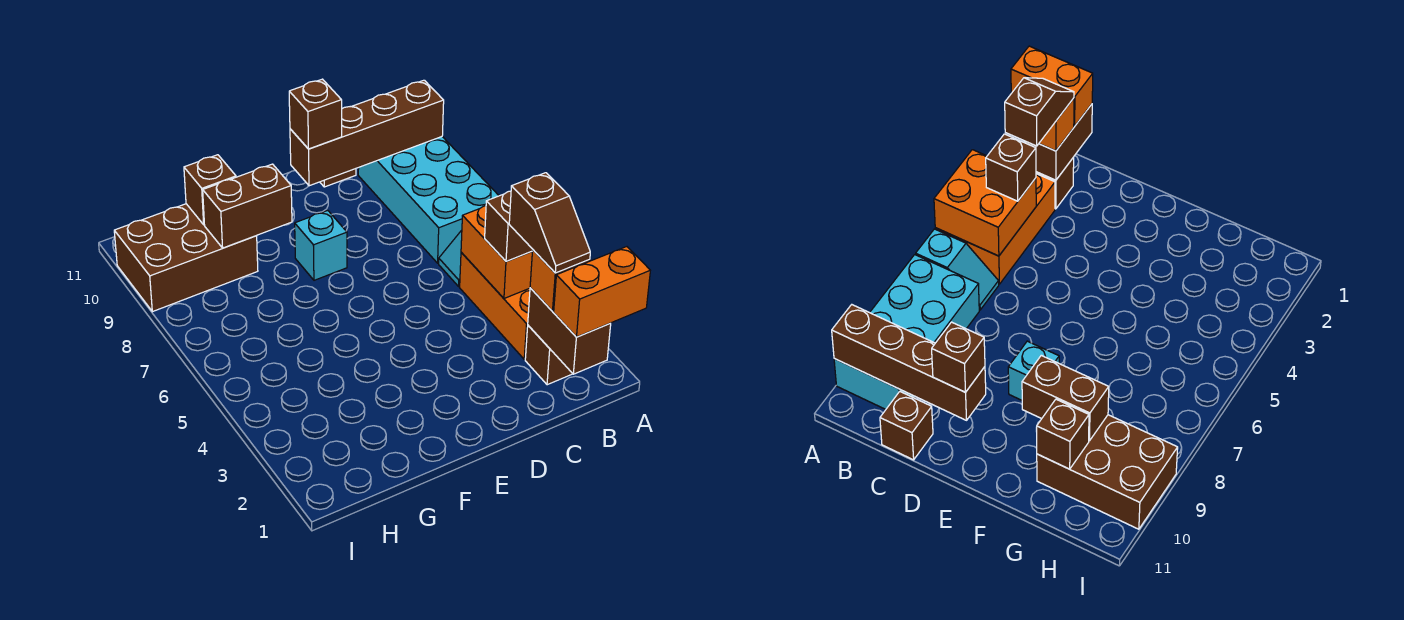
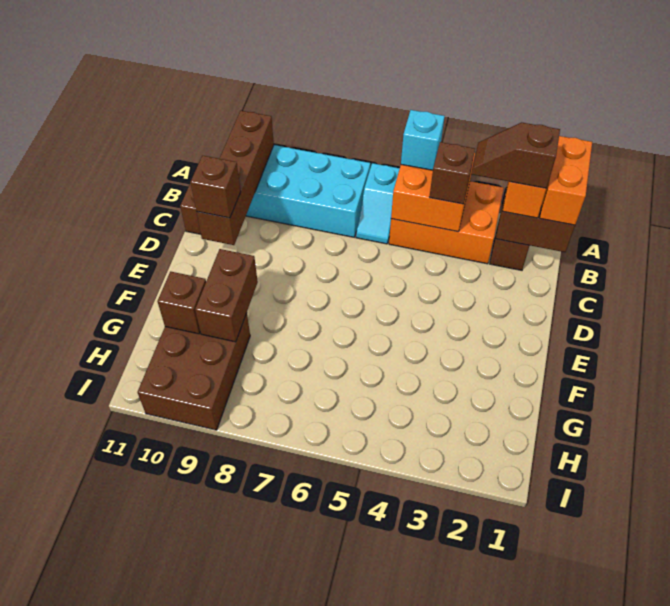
brown 1x2 slope [509,173,590,273] -> brown 1x2 slope turned to [471,122,560,188]
cyan 1x1 brick [295,211,347,280] -> cyan 1x1 brick moved to [401,110,445,170]

